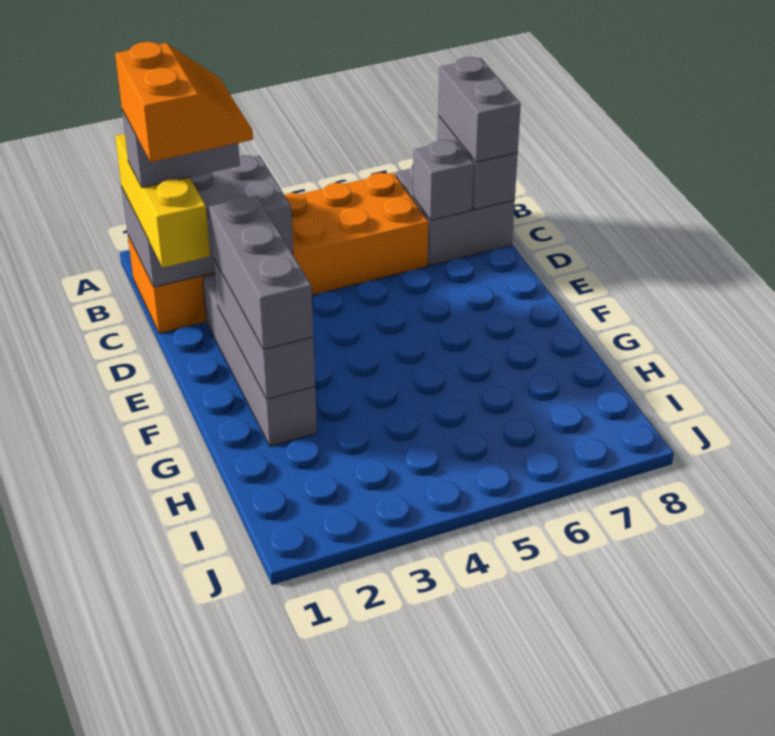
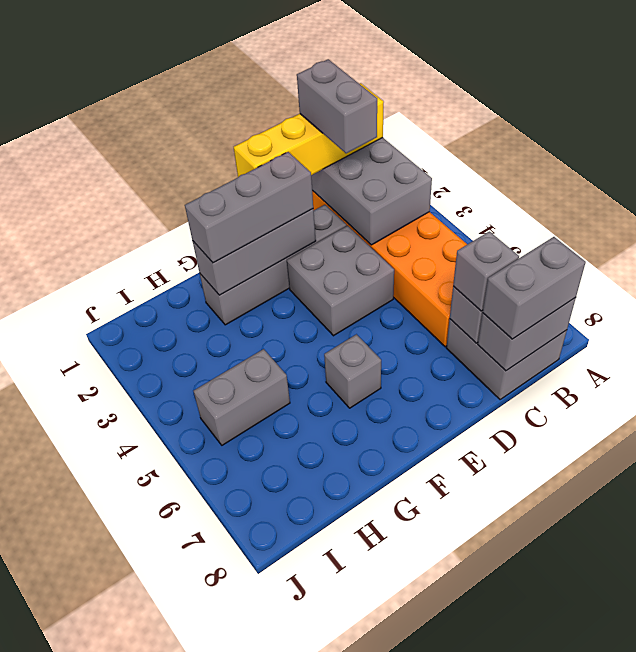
yellow 1x3 brick [115,134,210,268] -> yellow 1x4 brick [234,83,384,177]
orange 2x2 slope [115,42,253,162] -> none
none -> grey 1x1 brick [453,231,519,311]
none -> grey 2x2 brick [287,226,394,336]
none -> grey 1x1 brick [324,334,381,408]
none -> grey 1x2 brick [194,349,290,445]

